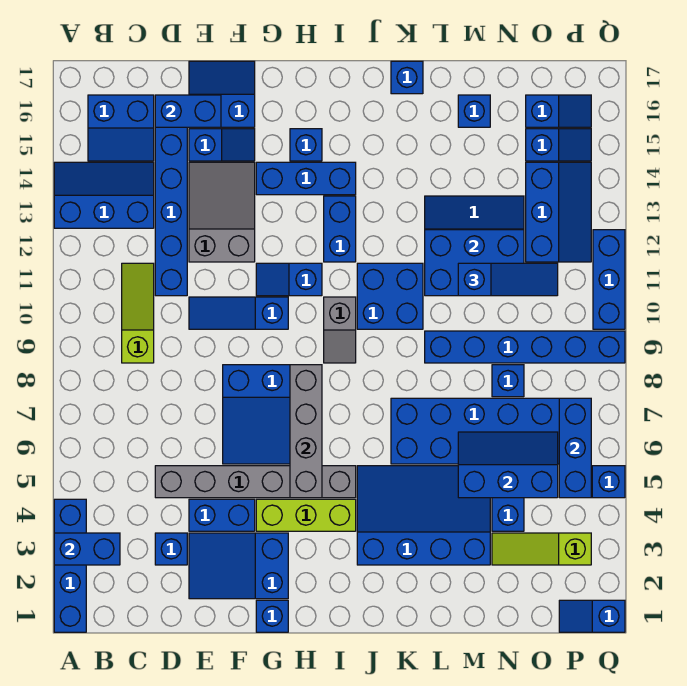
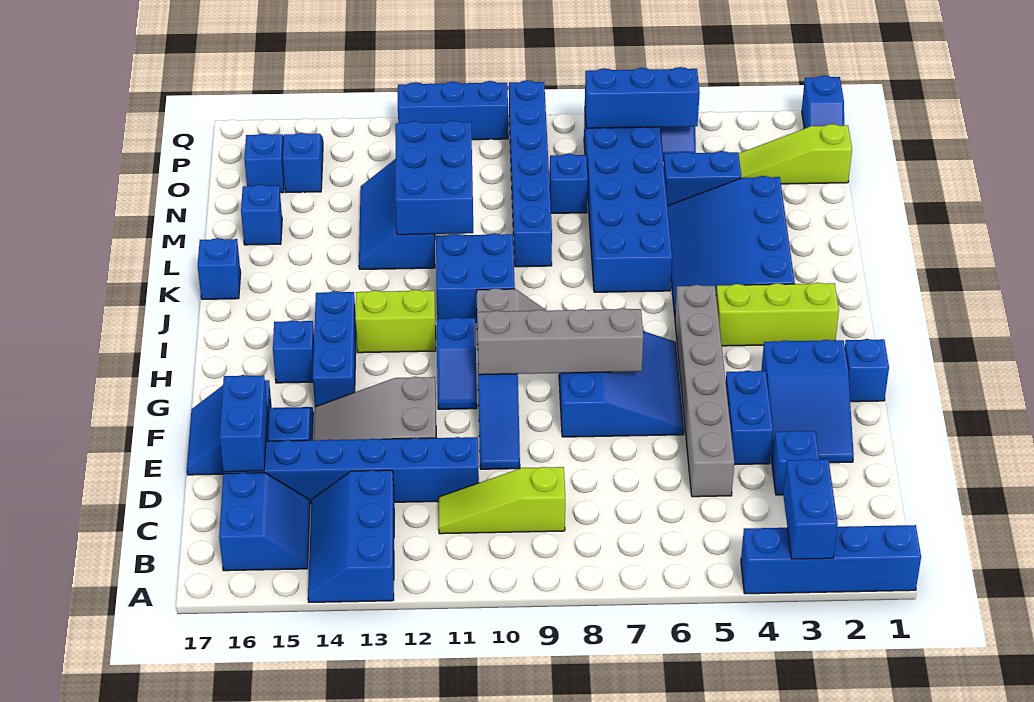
lime 1x3 brick [256,499,356,531] -> lime 1x3 brick turned to [716,283,839,346]
grey 1x4 brick [290,365,322,498] -> grey 1x4 brick moved to [477,308,643,375]
blue 1x2 brick [324,196,356,262] -> lime 1x2 brick [355,290,436,353]
blue 2x3 slope [458,432,558,498] -> none
blue 1x3 slope [458,263,558,296] -> none
lime 1x3 slope [492,533,591,565] -> lime 1x3 slope turned to [739,124,852,184]
blue 2x3 slope [526,162,591,262] -> none

